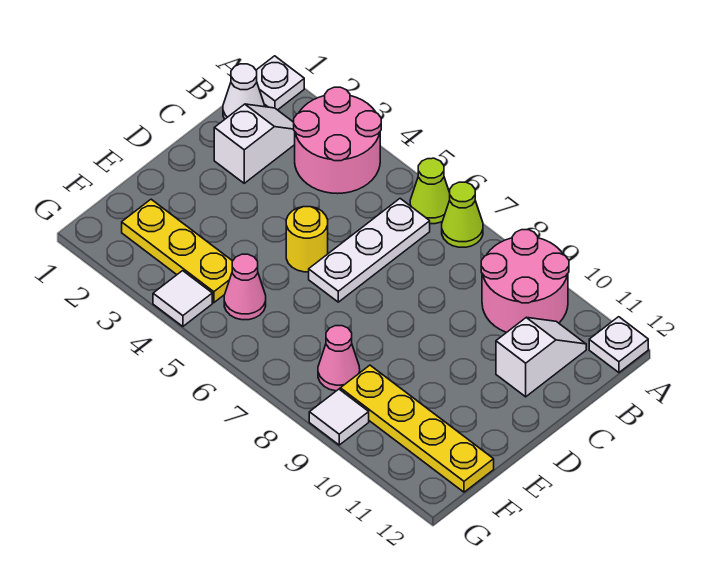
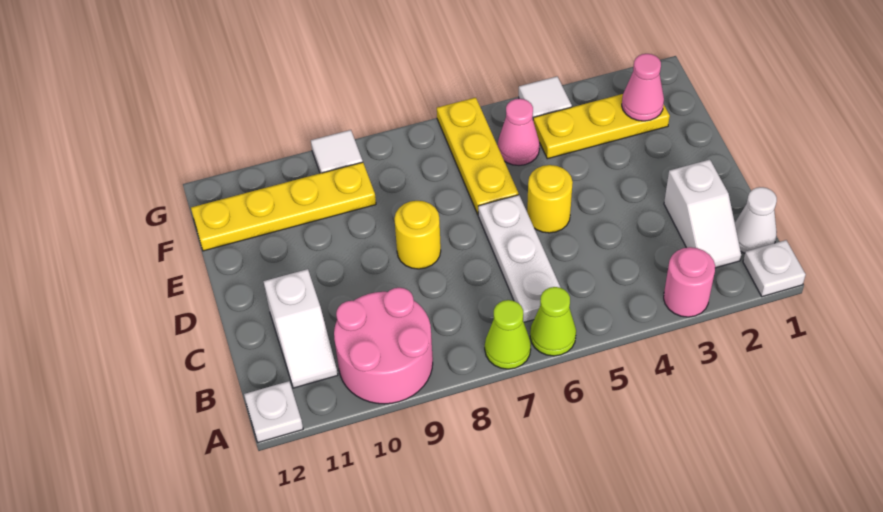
pink 2x2 round brick [294,87,381,194] -> pink 1x1 round brick [664,247,715,317]
none -> yellow 1x1 round brick [394,201,441,269]
none -> yellow 1x3 plate [437,98,519,214]
pink 1x1 cone [318,326,360,391] -> pink 1x1 cone moved to [622,54,664,121]

